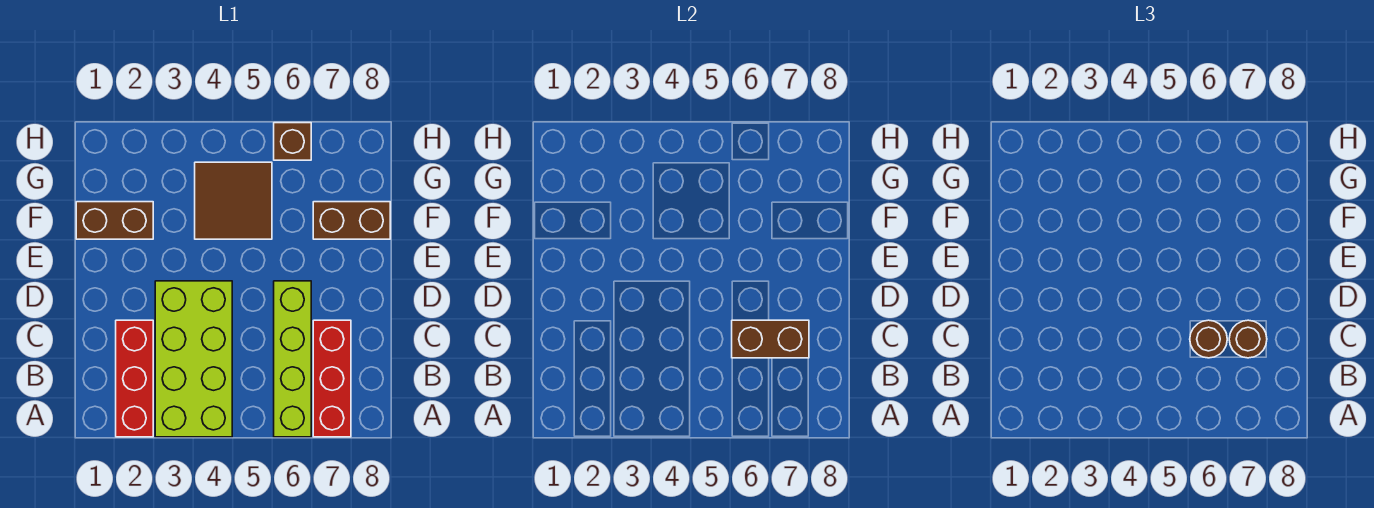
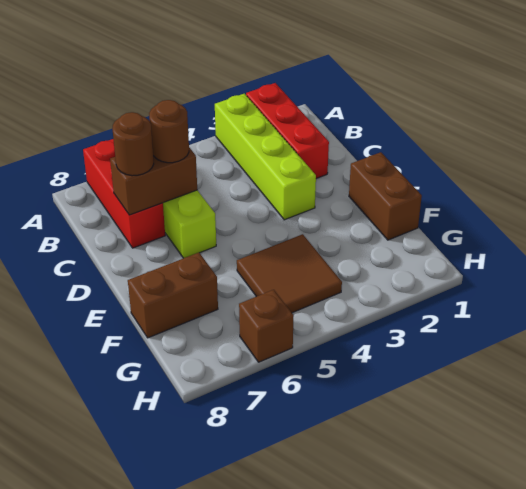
lime 2x4 brick [155,281,232,437] -> lime 1x4 brick [215,94,316,220]
brown 1x2 brick [76,202,153,239] -> brown 1x2 brick turned to [349,152,422,240]

